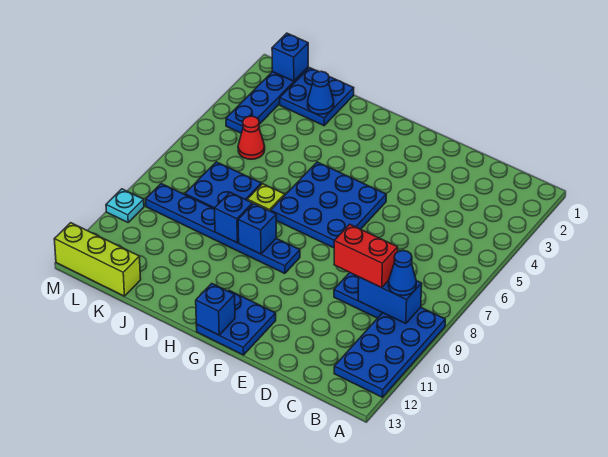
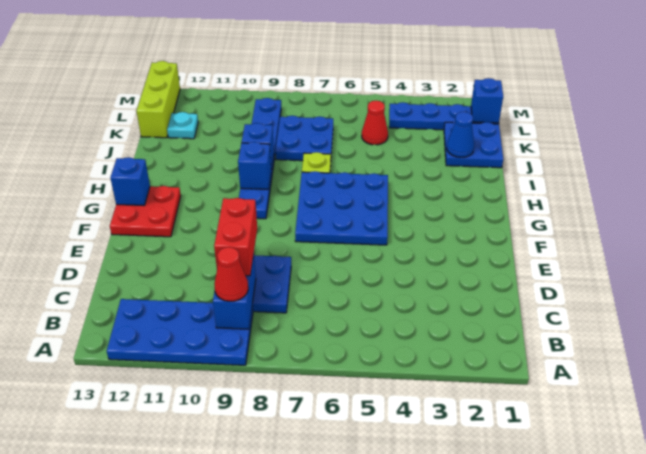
blue 1x1 cone [388,251,416,296] -> red 1x1 cone [214,247,248,301]
blue 2x2 plate [196,290,276,355] -> red 2x2 plate [110,186,181,237]
cyan 1x1 plate [106,189,144,222] -> cyan 1x1 plate moved to [167,112,198,139]

